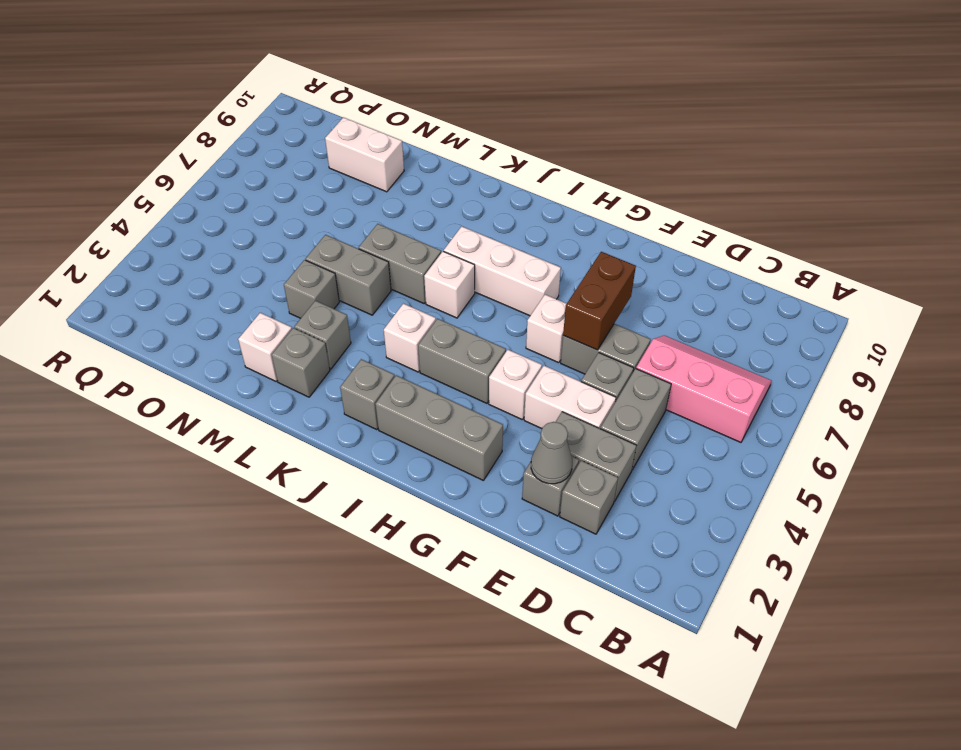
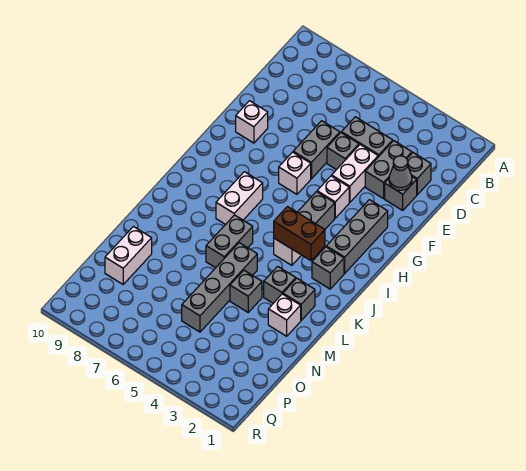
pink 2x3 slope [636,336,772,442] -> none
brown 1x2 brick [563,252,636,350] -> brown 1x2 brick moved to [274,207,325,261]
white 1x3 brick [444,226,561,316] -> white 1x2 brick [216,172,263,225]
white 1x1 brick [424,251,475,318] -> white 1x1 brick moved to [236,101,268,143]
grey 1x2 brick [306,235,391,315] -> grey 1x4 brick [182,243,257,332]

